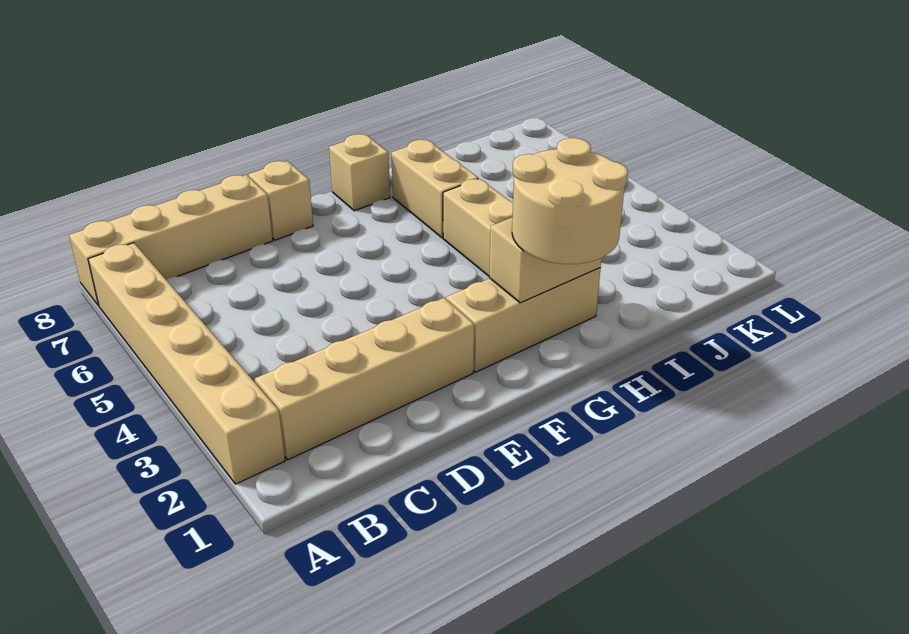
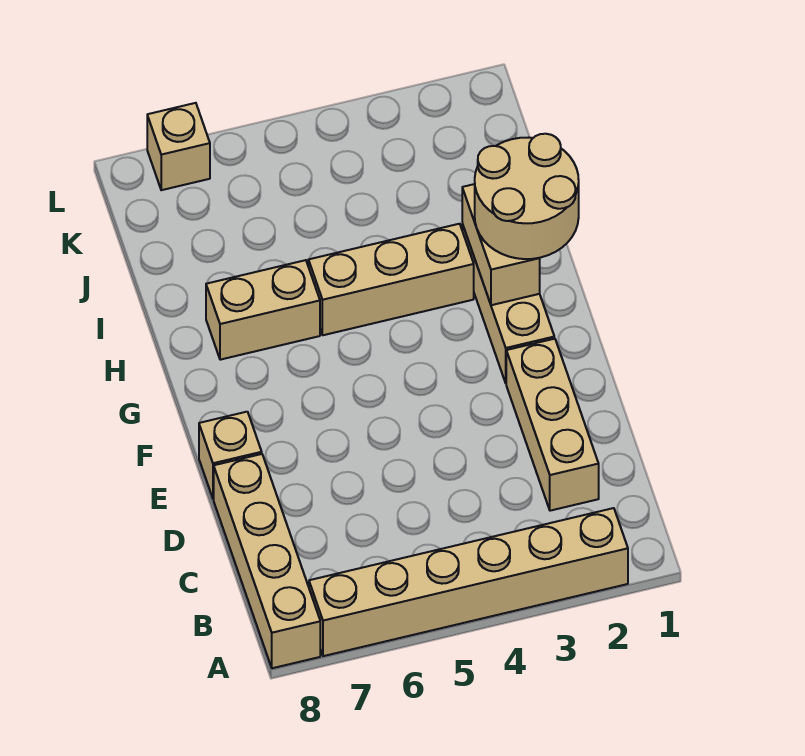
tan 1x4 brick [255,298,474,460] -> tan 1x3 brick [506,339,599,511]
tan 1x1 brick [329,134,390,211] -> tan 1x1 brick moved to [147,103,210,190]

